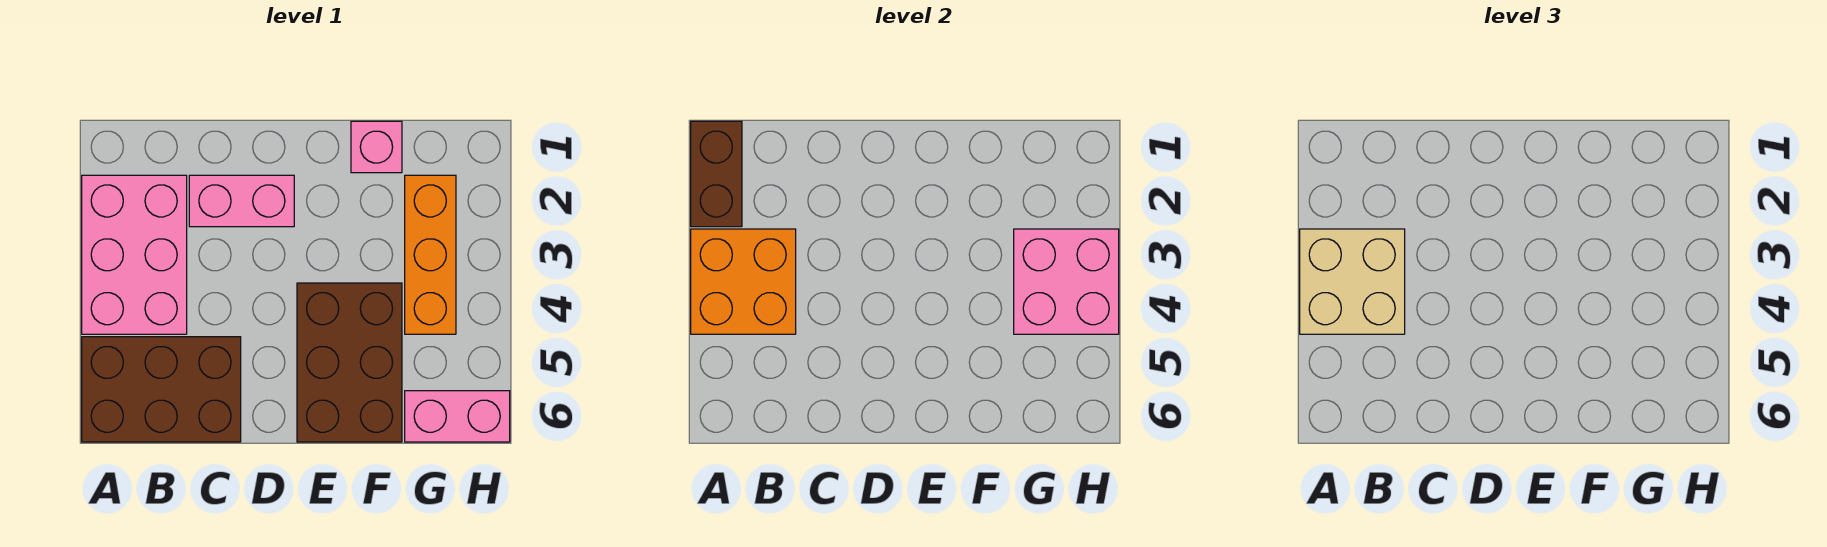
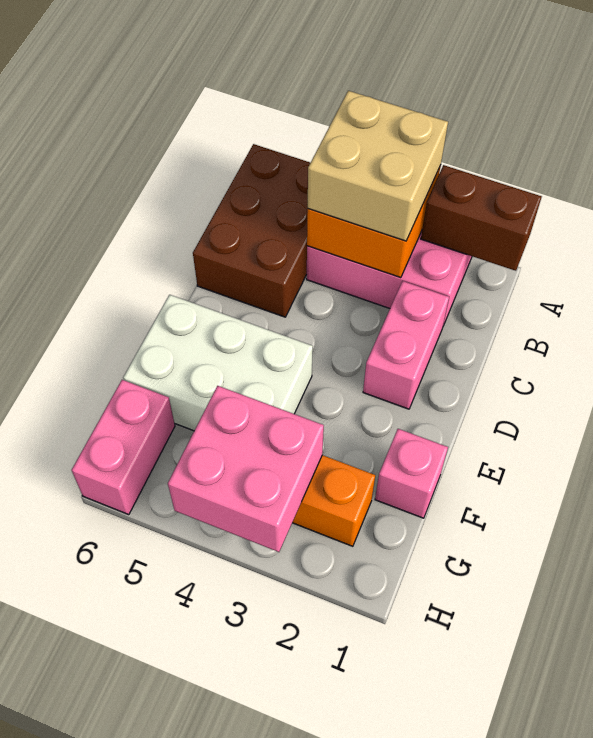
brown 2x3 brick [297,283,402,442] -> white 2x3 brick [123,295,313,431]

